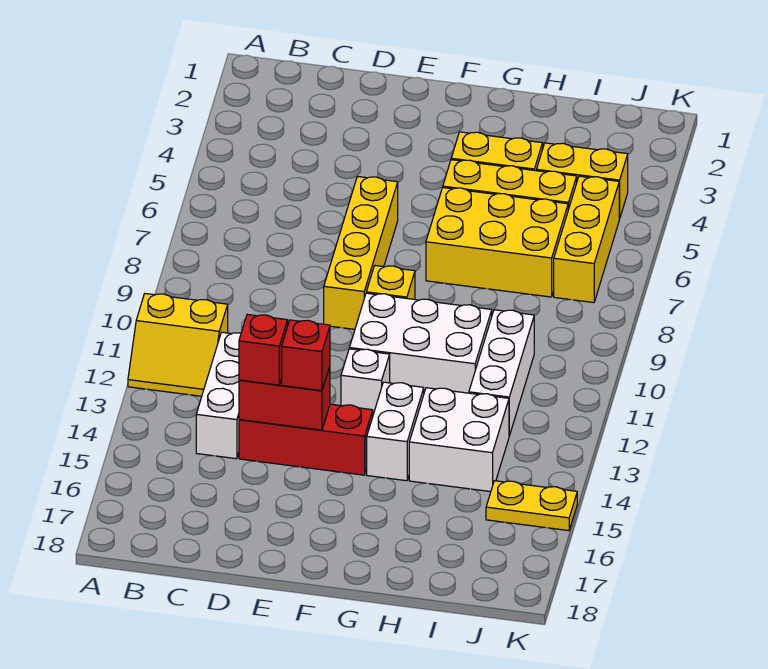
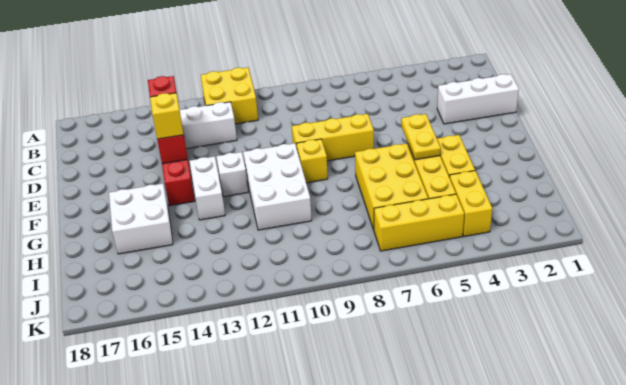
yellow 2x2 slope [128,294,228,396] -> yellow 2x2 brick [201,68,258,124]
yellow 1x4 brick [324,176,398,329] -> yellow 1x3 brick [292,114,374,161]
red 1x1 brick [282,320,330,391] -> yellow 1x1 brick [150,93,184,139]
white 1x2 brick [367,382,424,481] -> white 1x2 brick turned to [189,156,225,220]
white 2x2 brick [409,388,509,492] -> white 2x2 brick moved to [109,184,173,254]
white 1x3 brick [469,310,534,436] -> white 1x3 brick moved to [437,74,519,124]
yellow 1x2 plate [486,481,577,531] -> yellow 1x2 plate moved to [401,114,441,160]

